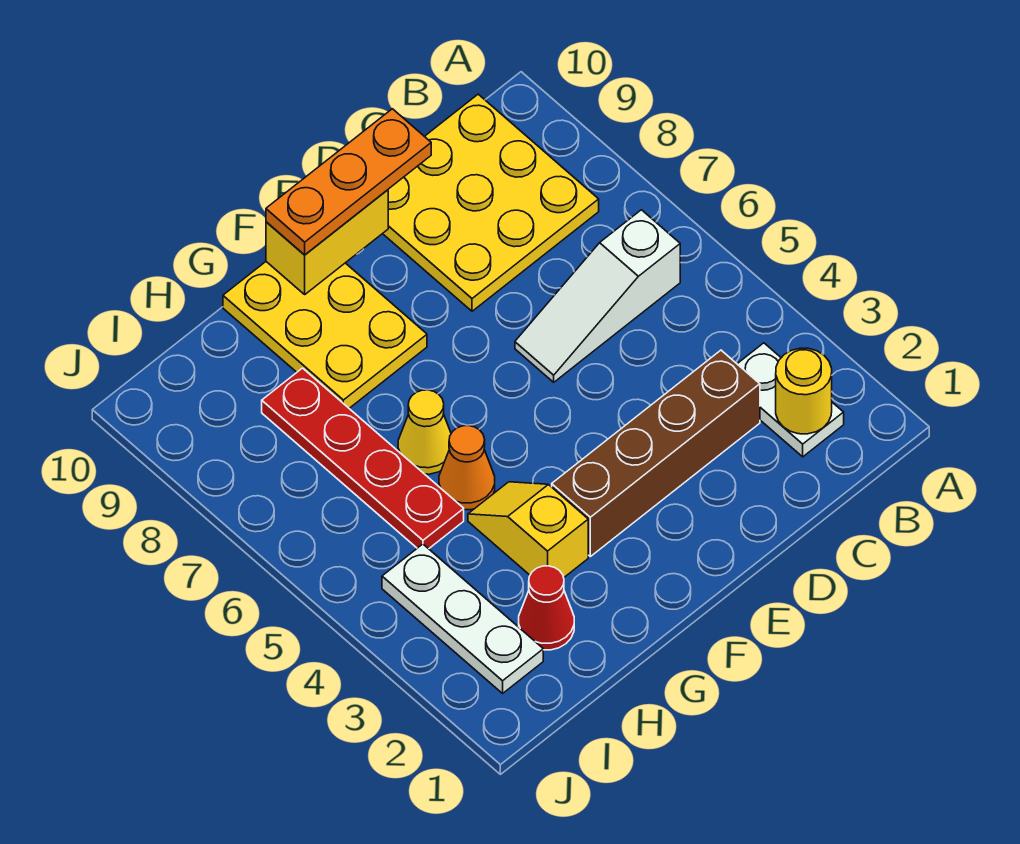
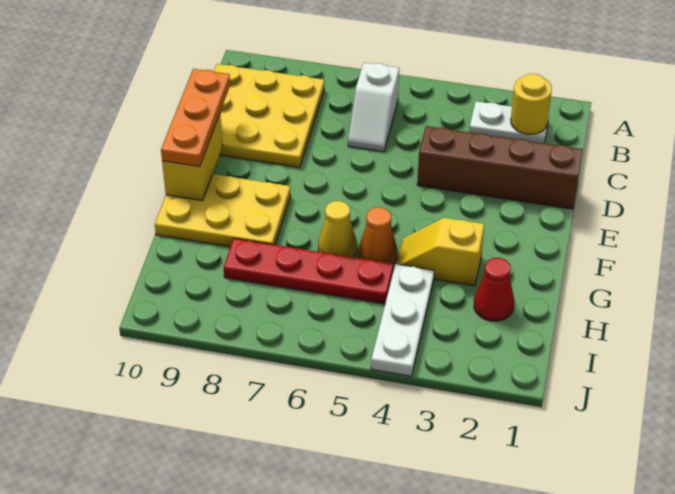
white 1x3 slope [515,210,680,382] -> white 1x2 slope [348,63,399,152]
brown 1x4 brick [552,350,760,556] -> brown 1x4 brick turned to [417,126,583,209]
white 1x3 plate [382,544,543,693] -> white 1x3 plate turned to [371,264,434,376]

